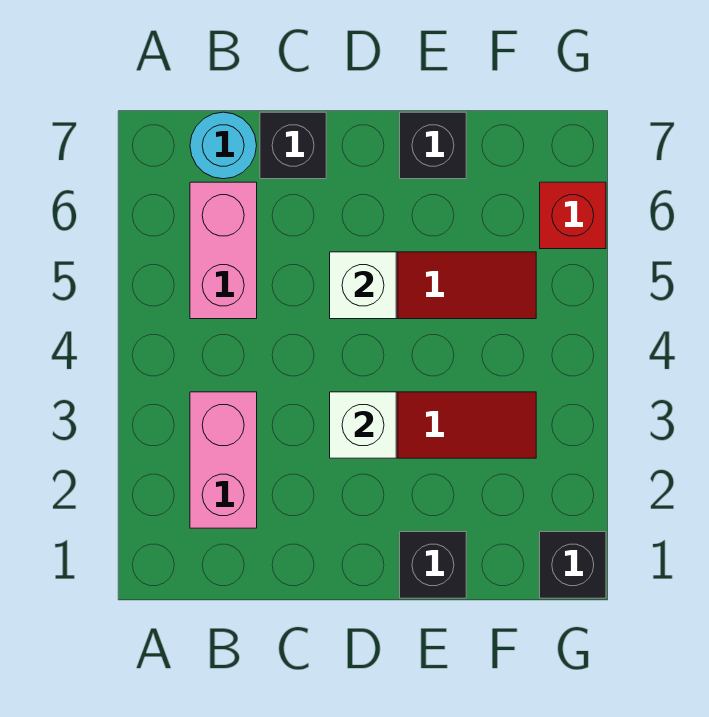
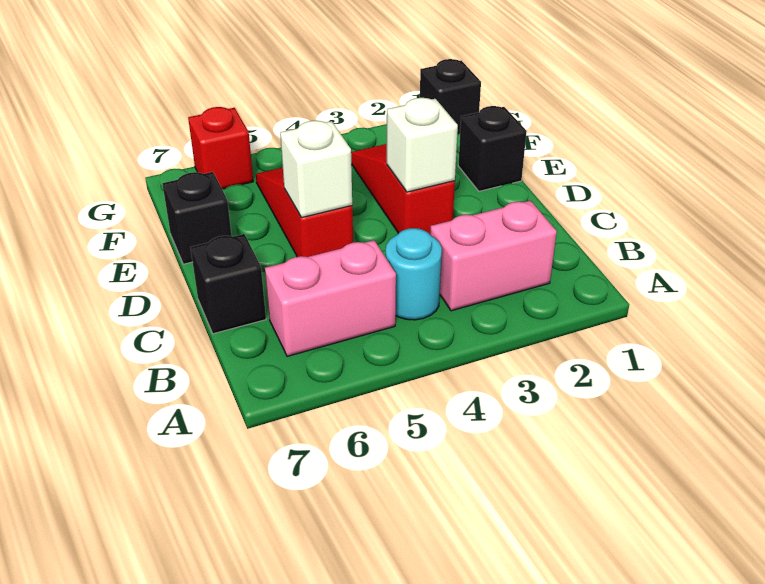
cyan 1x1 round brick [190,112,257,179] -> cyan 1x1 round brick moved to [386,228,442,320]

